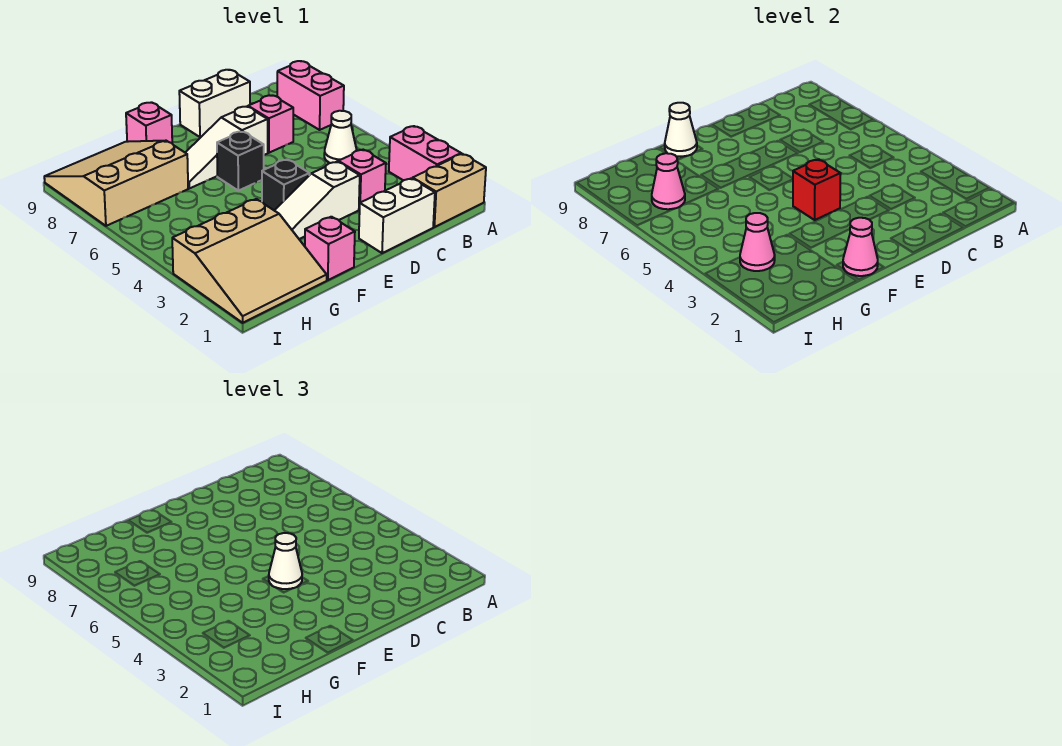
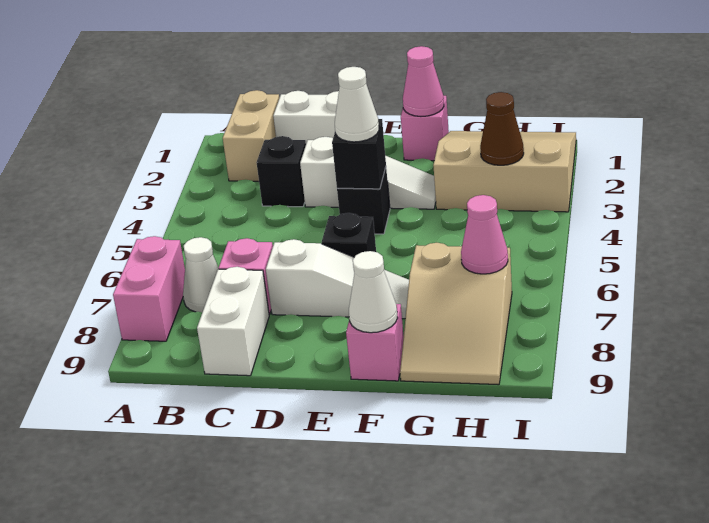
tan 1x2 brick [413,154,486,227] -> tan 1x2 brick turned to [223,90,279,181]
pink 1x2 brick [389,126,461,180] -> none
white 1x1 cone [324,111,357,163] -> white 1x1 cone moved to [183,237,219,312]
pink 1x1 brick [338,150,386,210] -> black 1x1 brick [257,136,306,207]
white 1x2 brick [179,70,250,137] -> white 1x2 brick turned to [197,267,269,376]
red 1x1 brick [793,159,841,220] -> black 1x1 brick [332,119,386,189]
tan 3x3 slope [44,141,188,226] -> tan 2x3 slope [400,243,512,385]
pink 1x1 cone [740,213,775,271] -> brown 1x1 cone [480,92,524,165]

